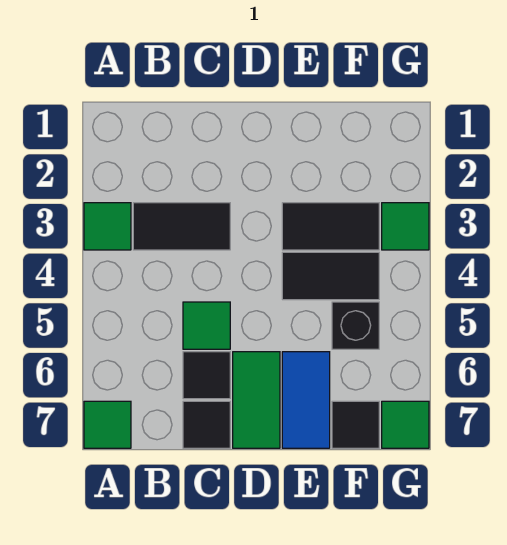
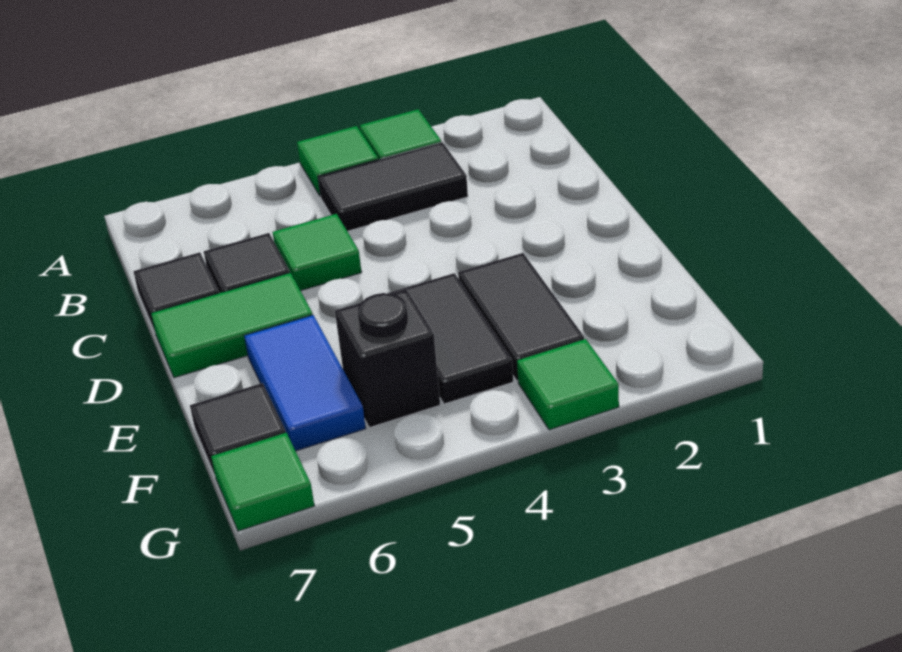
green 1x1 tile [84,401,131,448] -> green 1x1 tile moved to [297,126,378,196]
black 1x2 tile [133,203,230,250] -> black 1x2 tile turned to [318,142,468,231]
blue 1x2 tile [282,352,330,448] -> blue 1x2 tile turned to [244,315,366,451]

